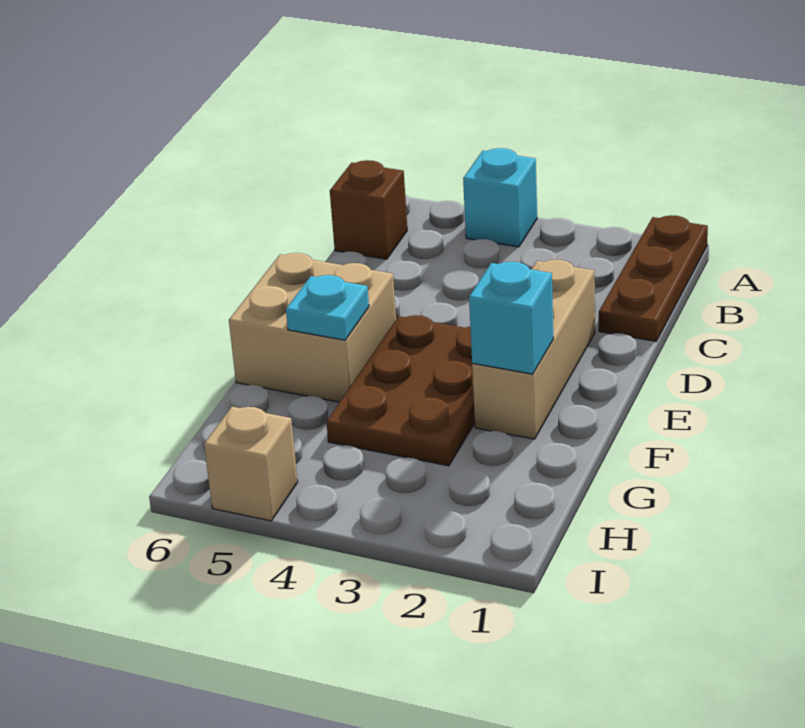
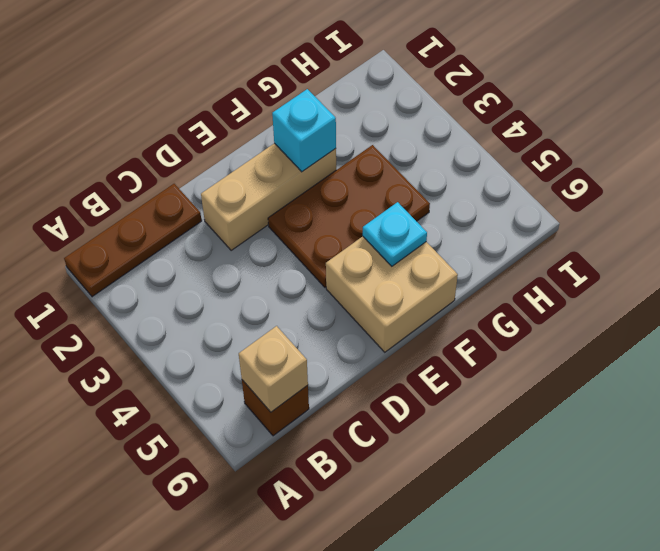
cyan 1x1 brick [463,148,537,247] -> none
tan 1x1 brick [204,407,298,521] -> tan 1x1 brick moved to [239,326,308,412]

